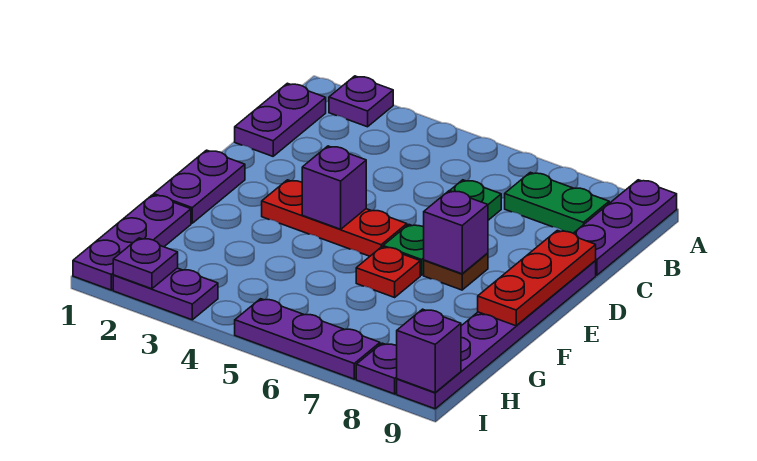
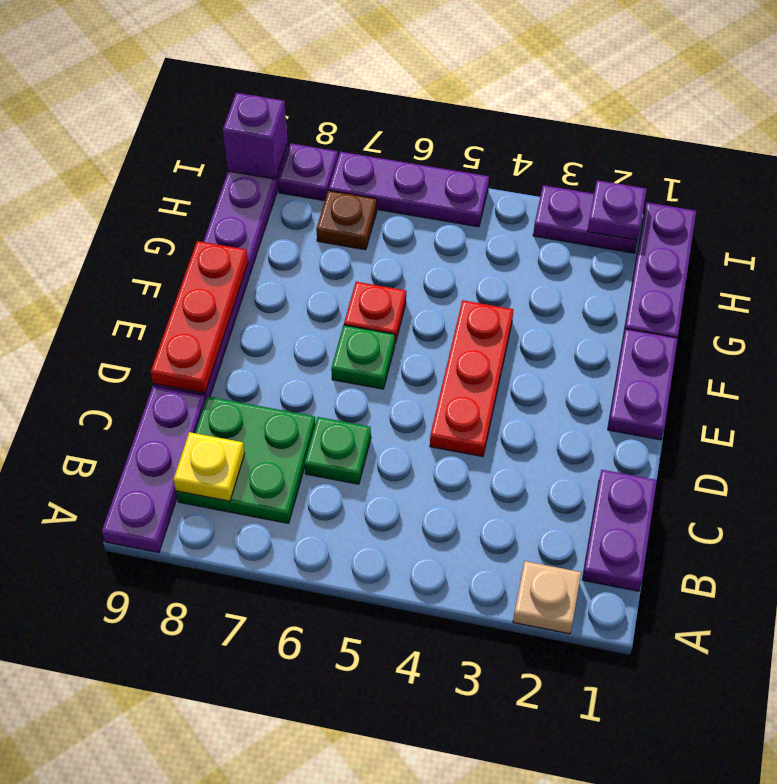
purple 1x1 plate [329,76,393,127] -> tan 1x1 plate [513,561,581,634]
green 1x2 plate [505,172,609,233] -> green 2x2 plate [176,396,315,523]
none -> yellow 1x1 plate [173,432,245,501]
red 1x3 plate [262,180,407,256] -> red 1x3 plate turned to [430,300,513,457]
purple 1x1 brick [302,146,366,229] -> none
brown 1x1 plate [424,253,488,290] -> brown 1x1 plate moved to [316,190,377,250]
purple 1x1 brick [424,190,488,274] -> none

